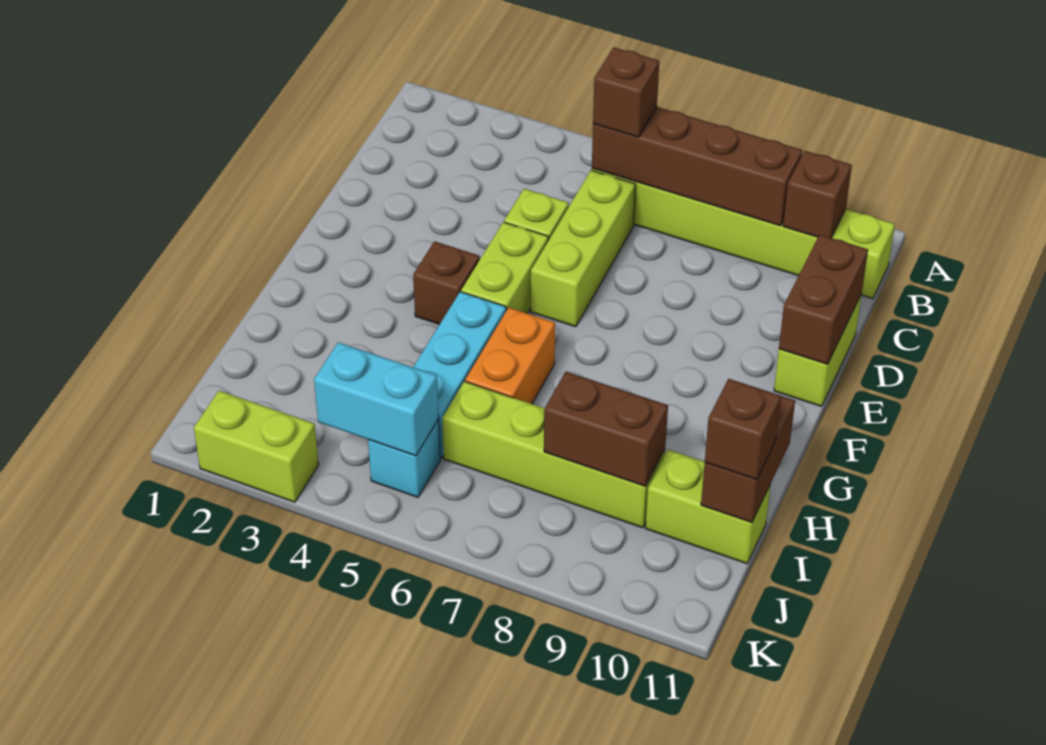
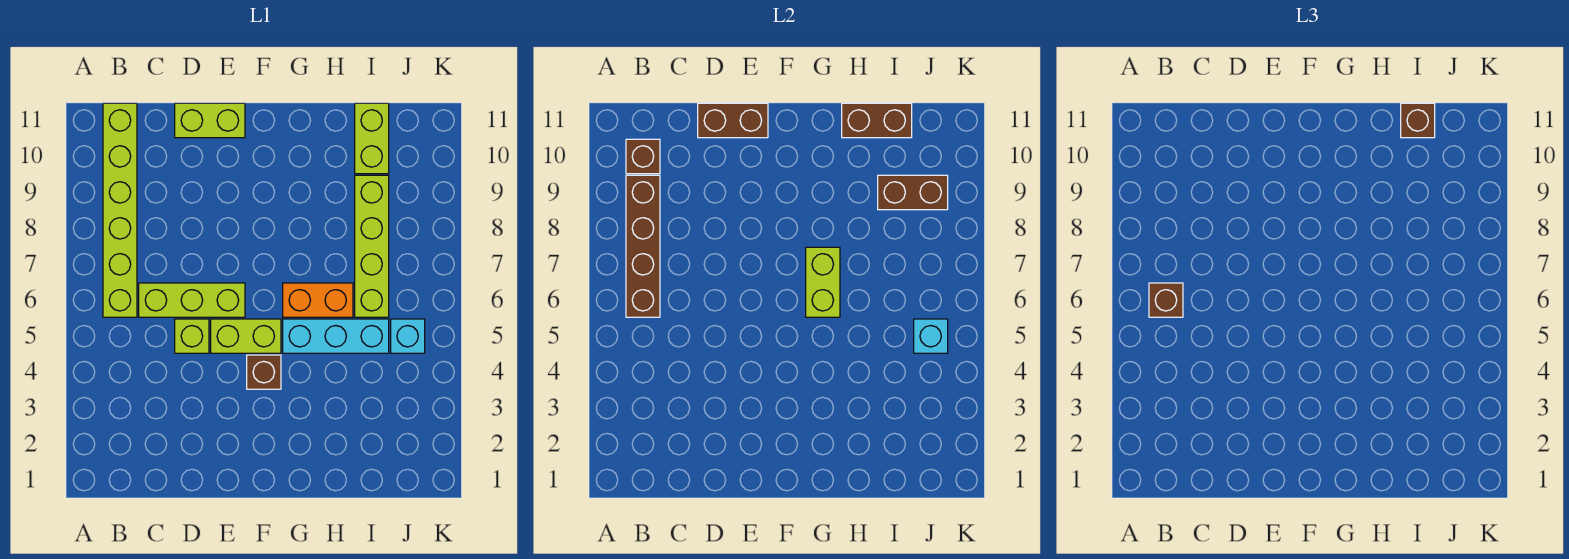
brown 1x2 brick [544,372,668,486] -> brown 1x2 brick turned to [878,175,948,210]
cyan 1x2 brick [314,342,439,456] -> cyan 1x1 brick [914,319,948,353]
lime 1x2 brick [194,391,319,502] -> lime 1x2 brick moved to [806,247,840,317]

